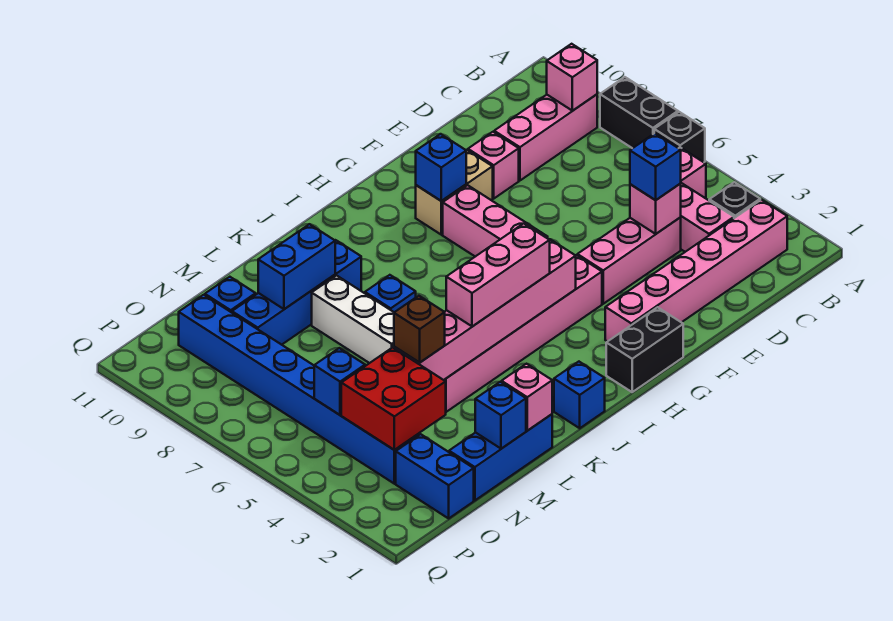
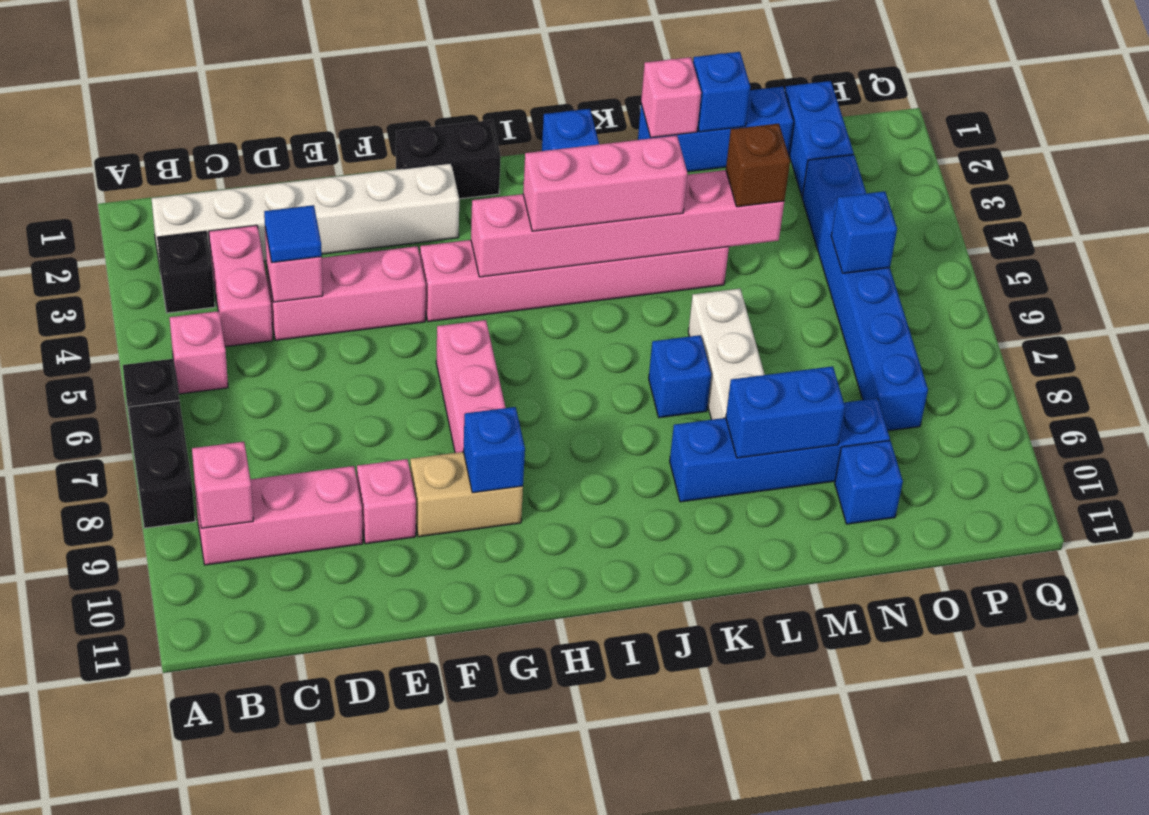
pink 1x6 brick [605,200,787,342] -> white 1x6 brick [151,163,459,267]
blue 1x1 brick [630,133,681,200] -> blue 1x1 tile [264,205,322,263]
red 2x2 brick [341,347,446,450] -> none
blue 1x8 brick [179,295,419,484] -> blue 1x6 brick [802,155,928,431]

